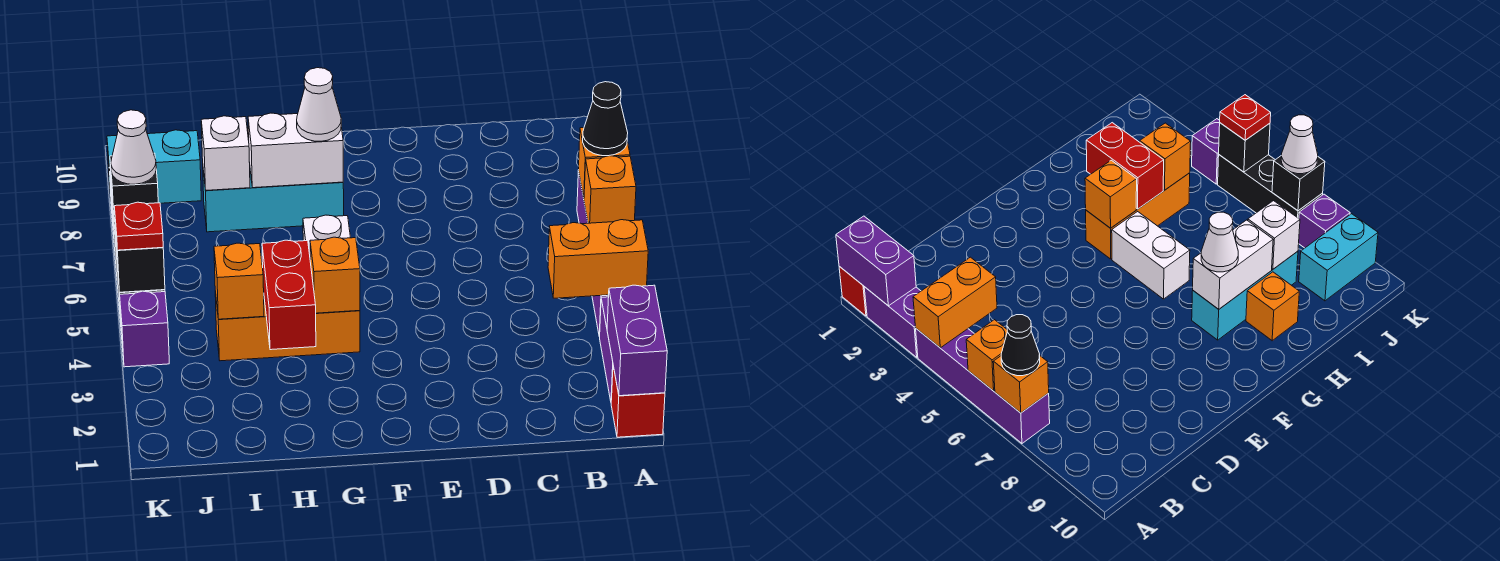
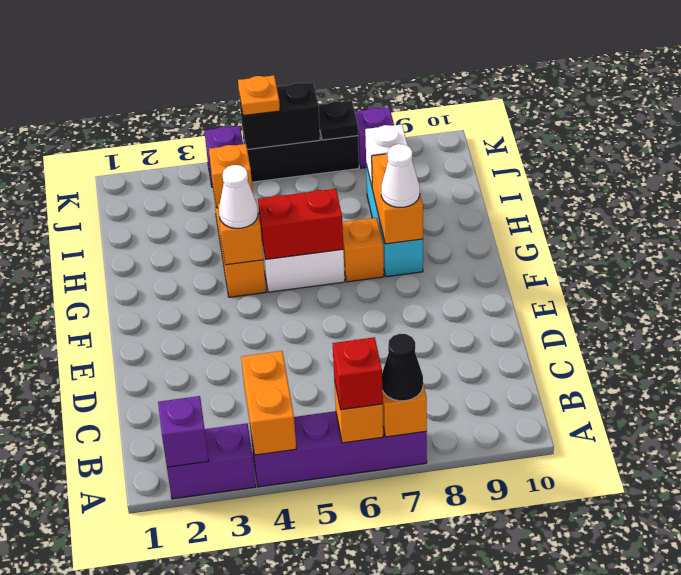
red 1x1 brick [611,366,665,437] -> red 1x1 brick moved to [333,337,383,410]
purple 1x2 brick [607,285,667,396] -> purple 1x1 brick [158,396,209,467]
white 1x2 brick [248,113,343,188] -> orange 1x2 brick [372,153,423,244]
red 1x2 brick [262,240,316,350] -> red 1x2 brick moved to [258,189,343,260]
orange 1x1 brick [1246,272,1299,341] -> orange 1x1 brick moved to [342,218,384,282]
cyan 1x2 brick [107,130,201,203] -> none
black 1x1 brick [115,226,165,292] -> black 1x2 brick [239,82,320,149]
red 1x1 plate [114,202,163,250] -> orange 1x1 plate [238,75,280,116]
black 1x1 brick [110,153,158,228] -> black 1x1 plate [318,101,358,140]
white 1x1 cone [111,110,156,184] -> white 1x1 cone moved to [219,165,258,228]

